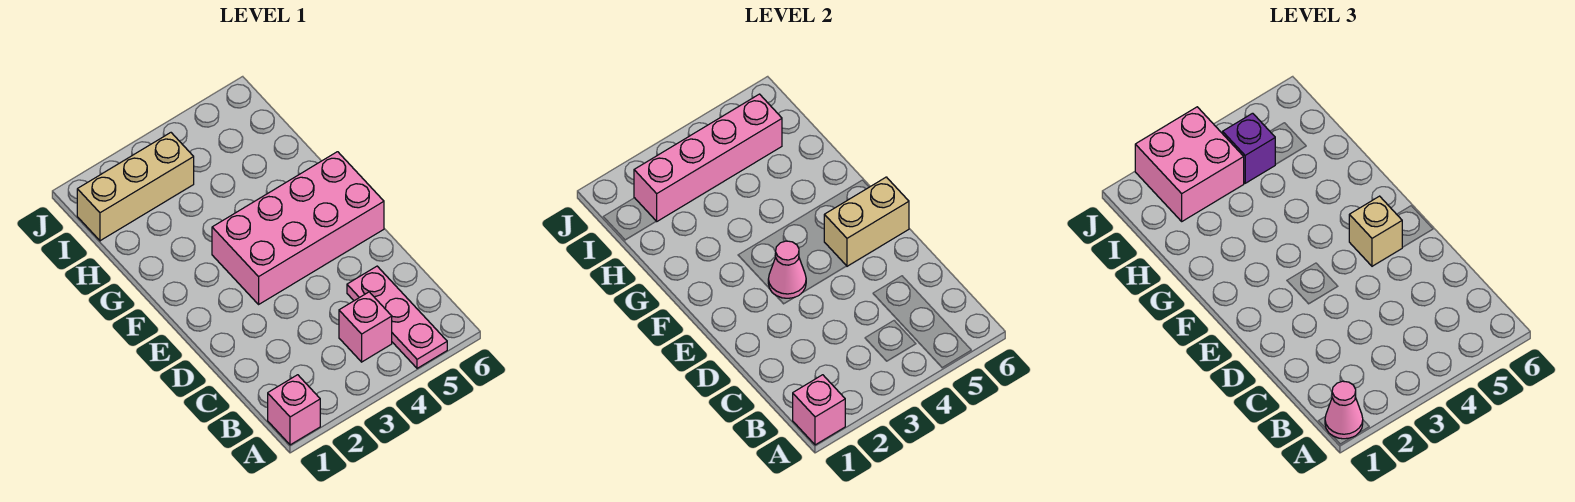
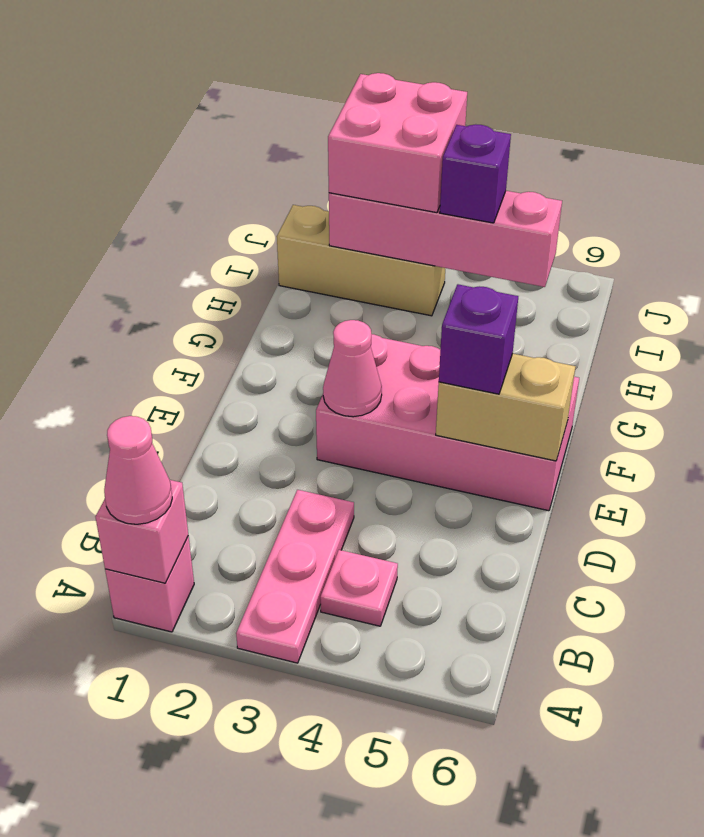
pink 1x3 plate [347,266,447,368] -> pink 1x3 plate moved to [236,490,354,663]
pink 1x1 brick [339,292,392,362] -> pink 1x1 plate [320,550,398,626]
tan 1x1 brick [1349,196,1402,266] -> purple 1x1 brick [439,284,518,394]

